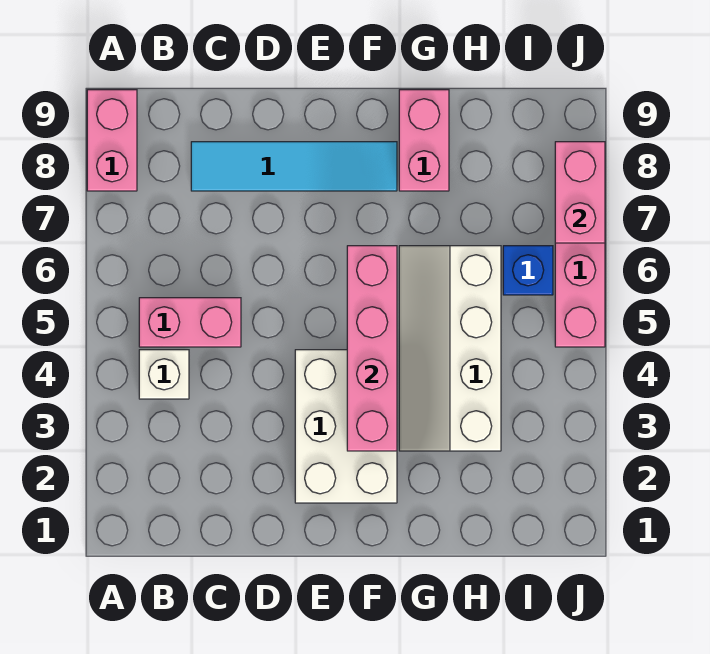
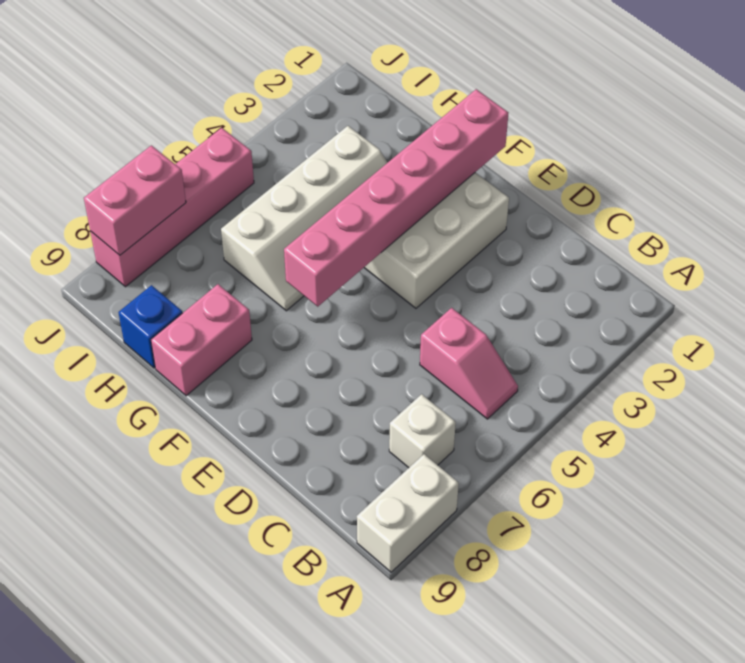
pink 1x2 brick [87,90,137,191] -> white 1x2 brick [357,454,459,572]
white 1x1 brick [139,350,189,399] -> white 1x1 brick moved to [389,394,456,468]
pink 1x2 brick [139,298,241,347] -> pink 1x2 slope [420,308,518,419]
cyan 1x4 tile [191,142,397,191] -> none
pink 1x4 brick [347,246,397,451] -> pink 1x6 brick [284,89,508,307]
blue 1x1 brick [503,246,553,295] -> blue 1x1 brick moved to [118,285,182,368]

